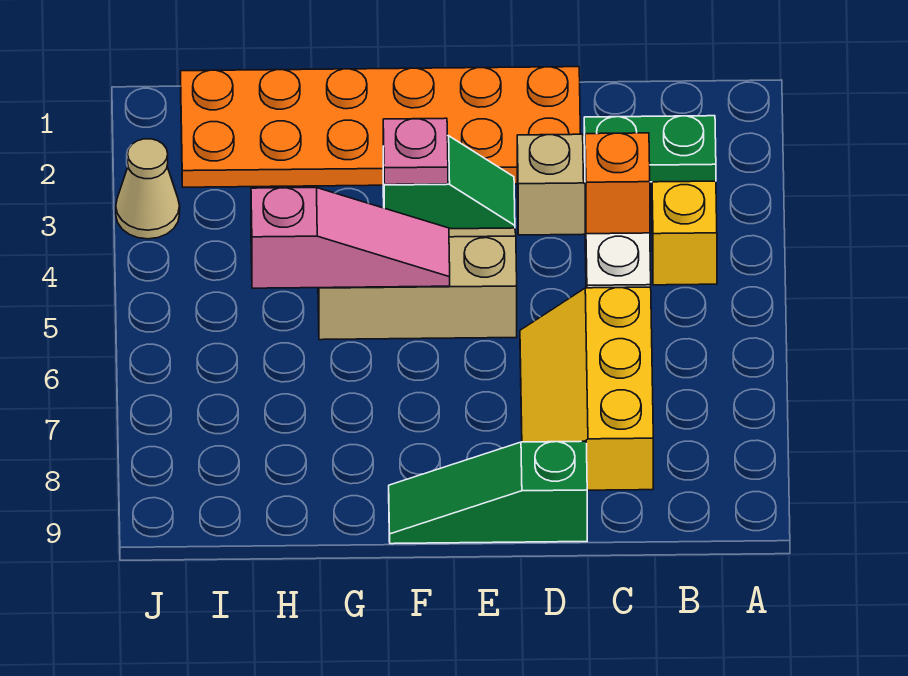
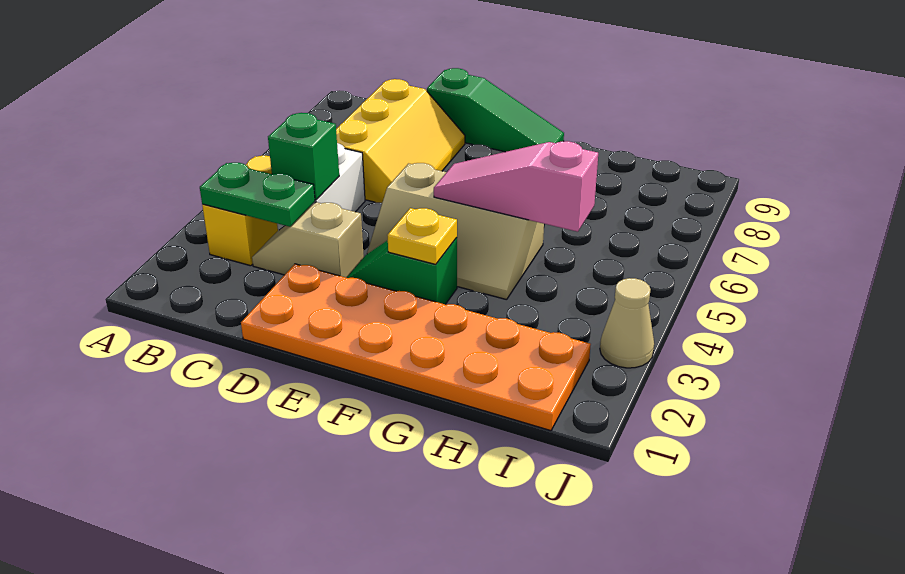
orange 1x1 brick [585,133,650,234] -> green 1x1 brick [268,113,339,200]
pink 1x1 plate [383,118,448,185] -> yellow 1x1 plate [388,208,457,264]

